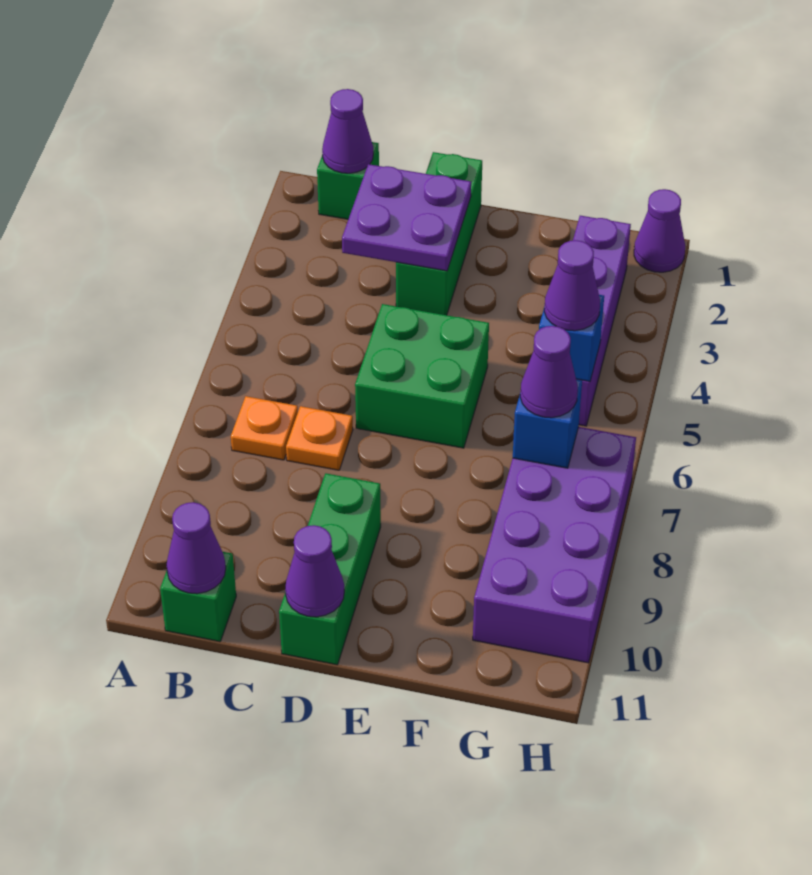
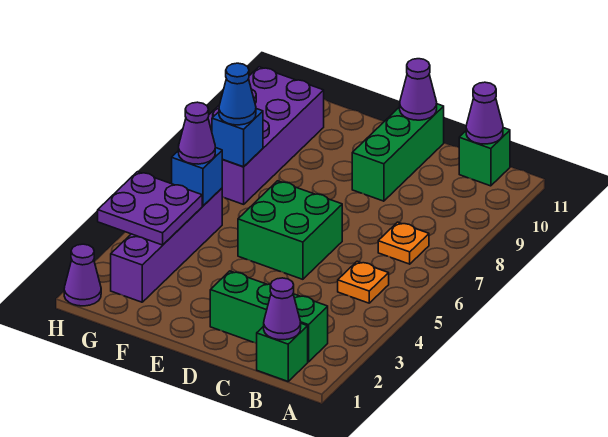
purple 2x2 plate [342,164,471,271] -> purple 2x2 plate moved to [98,172,202,245]
orange 1x1 plate [286,406,353,470] -> orange 1x1 plate moved to [338,261,389,303]
green 1x3 brick [396,152,482,315] -> green 1x3 brick turned to [210,271,328,362]
purple 1x1 cone [520,326,578,418] -> blue 1x1 cone [219,63,256,125]

